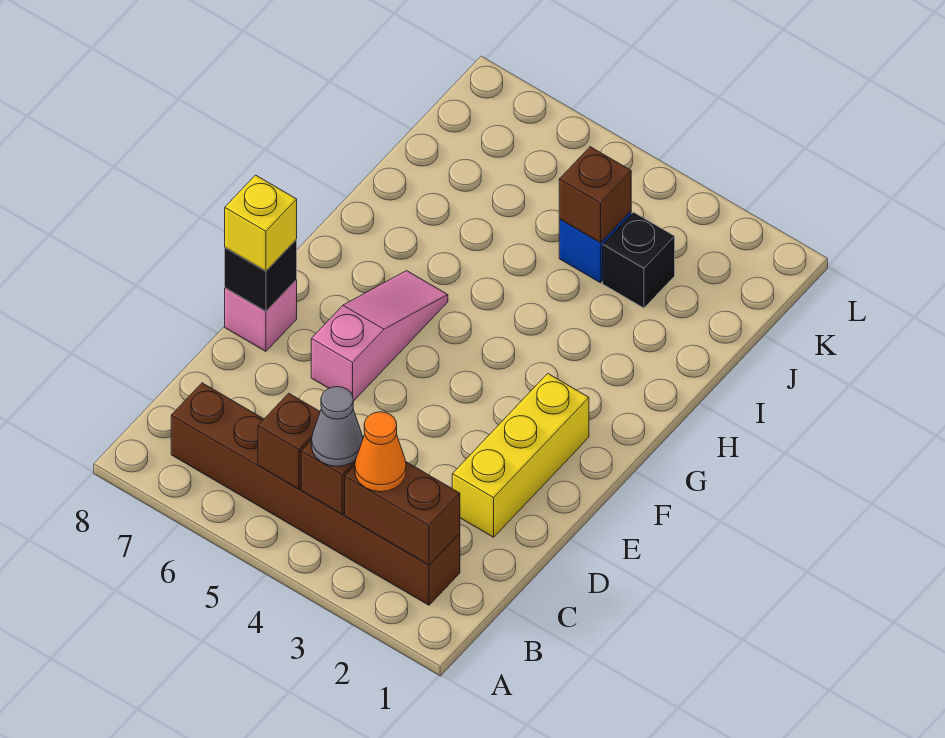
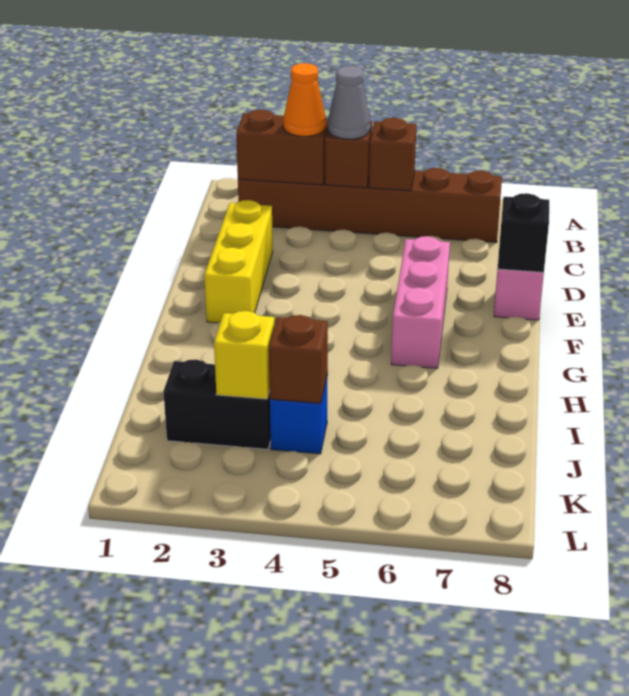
pink 1x3 slope [311,271,448,401] -> pink 1x3 brick [391,236,450,368]
yellow 1x1 brick [225,175,297,271] -> yellow 1x1 brick moved to [214,311,274,399]
black 1x1 brick [603,212,675,308] -> black 1x2 brick [163,360,271,449]

